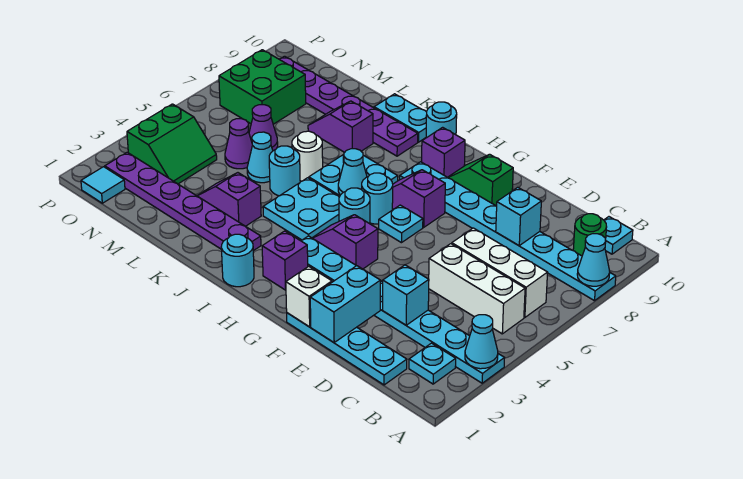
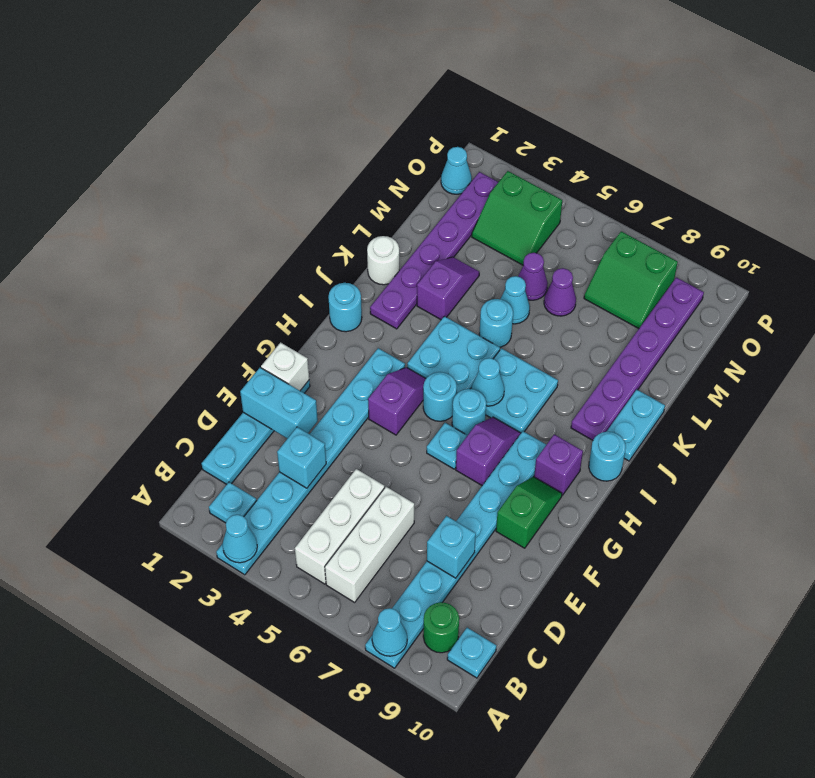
purple 1x1 brick [262,231,308,290] -> none
white 1x1 round brick [292,131,323,181] -> white 1x1 round brick moved to [367,236,399,285]
purple 1x2 slope [308,101,373,152] -> none
green 2x2 brick [219,50,306,124] -> green 2x2 slope [584,232,678,329]
cyan 1x1 tile [81,167,125,203] -> cyan 1x1 cone [441,147,472,194]

